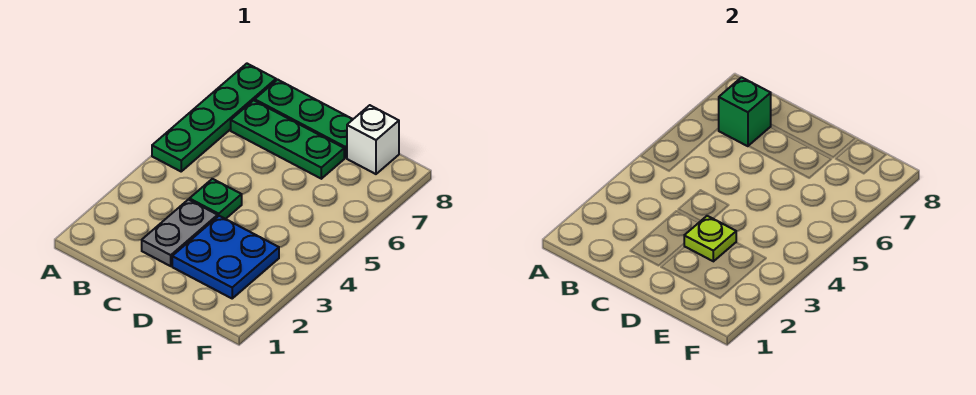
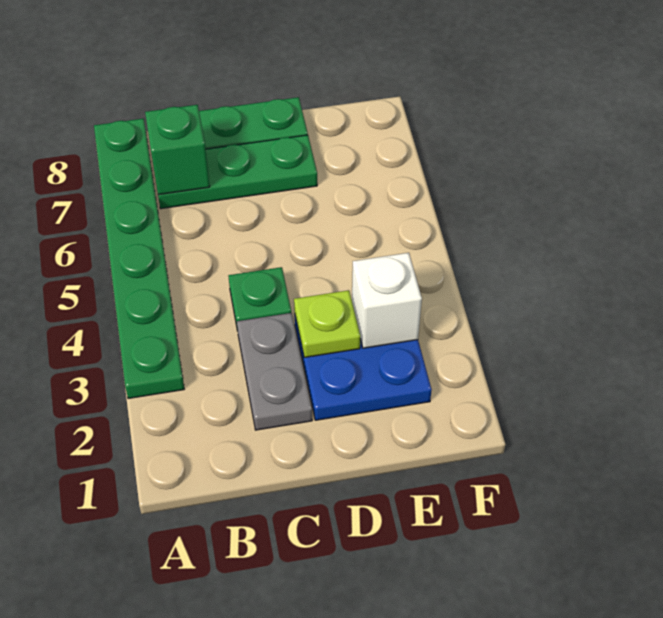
green 1x4 plate [152,64,276,171] -> green 1x6 plate [94,118,184,399]
white 1x1 brick [347,105,399,174] -> white 1x1 brick moved to [352,253,422,348]

